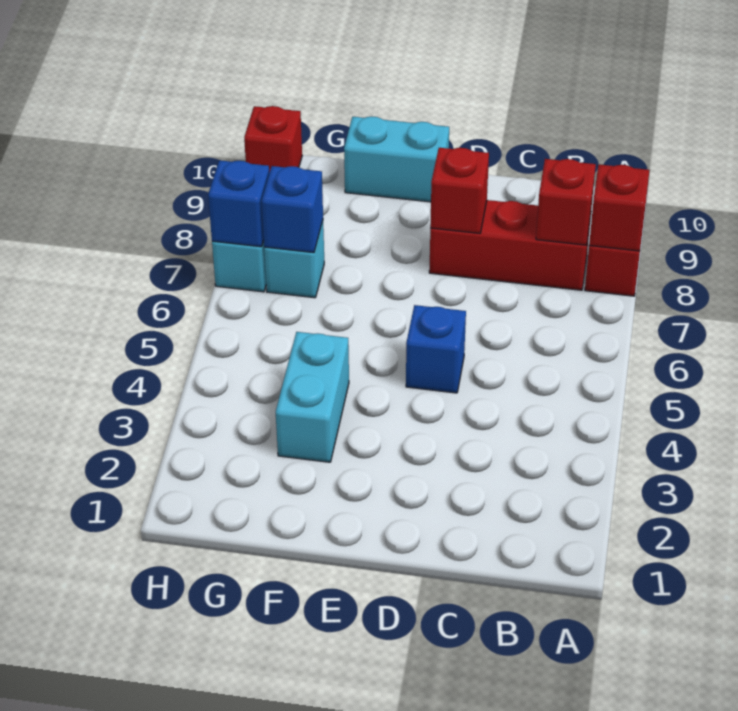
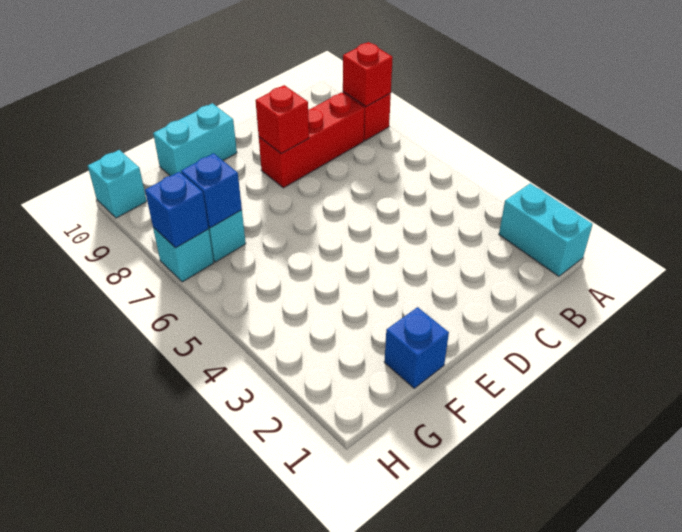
red 1x1 brick [536,159,596,245] -> none
blue 1x1 brick [406,305,466,393] -> blue 1x1 brick moved to [384,307,449,388]
cyan 1x2 brick [276,332,349,462] -> cyan 1x2 brick moved to [499,184,593,276]
red 1x1 brick [244,106,302,173] -> cyan 1x1 brick [88,150,147,218]

